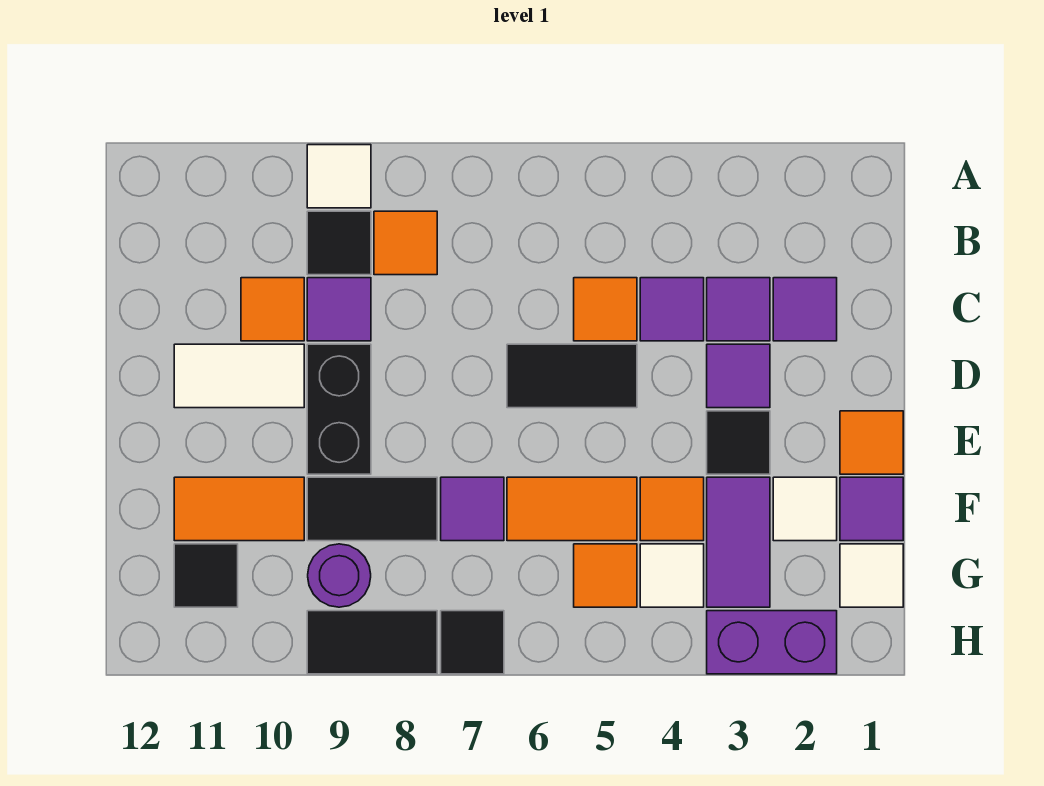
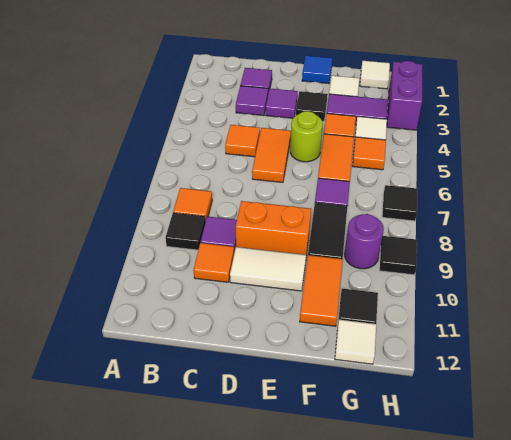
white 1x1 tile [307,145,371,208] -> white 1x1 tile moved to [335,320,376,364]
purple 1x1 tile [640,278,704,341] -> none
black 1x2 tile [507,344,637,408] -> orange 1x2 tile [252,128,291,182]
black 1x2 brick [307,344,371,474] -> orange 1x2 brick [236,201,311,256]
white 1x2 tile [174,344,304,408] -> white 1x2 tile turned to [230,247,306,291]
orange 1x1 tile [840,411,903,474] -> blue 1x1 tile [302,56,332,84]
none -> lime 1x1 round brick [290,111,323,162]
purple 1x1 tile [840,477,903,541] -> none
black 1x2 tile [307,611,437,674] -> black 1x1 tile [380,236,417,275]

